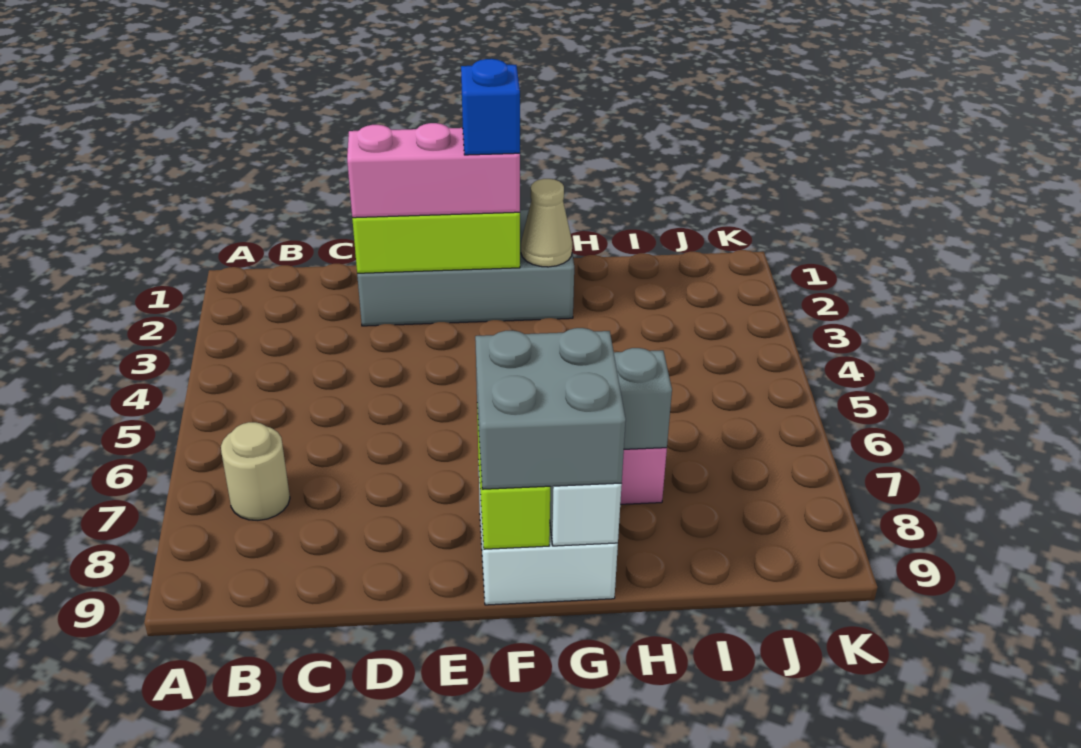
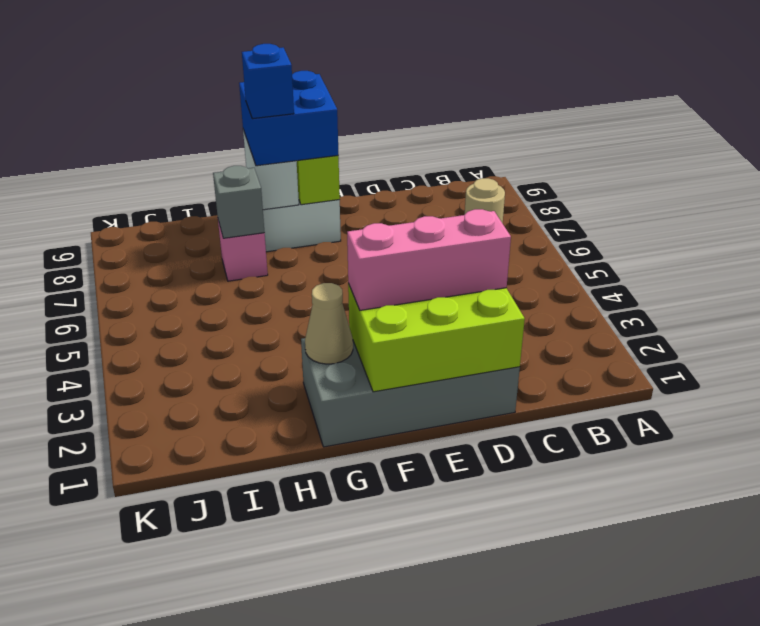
blue 1x1 brick [461,59,520,155] -> blue 1x1 brick moved to [242,44,294,119]
grey 2x2 brick [475,328,626,489] -> blue 2x2 brick [239,71,338,166]

